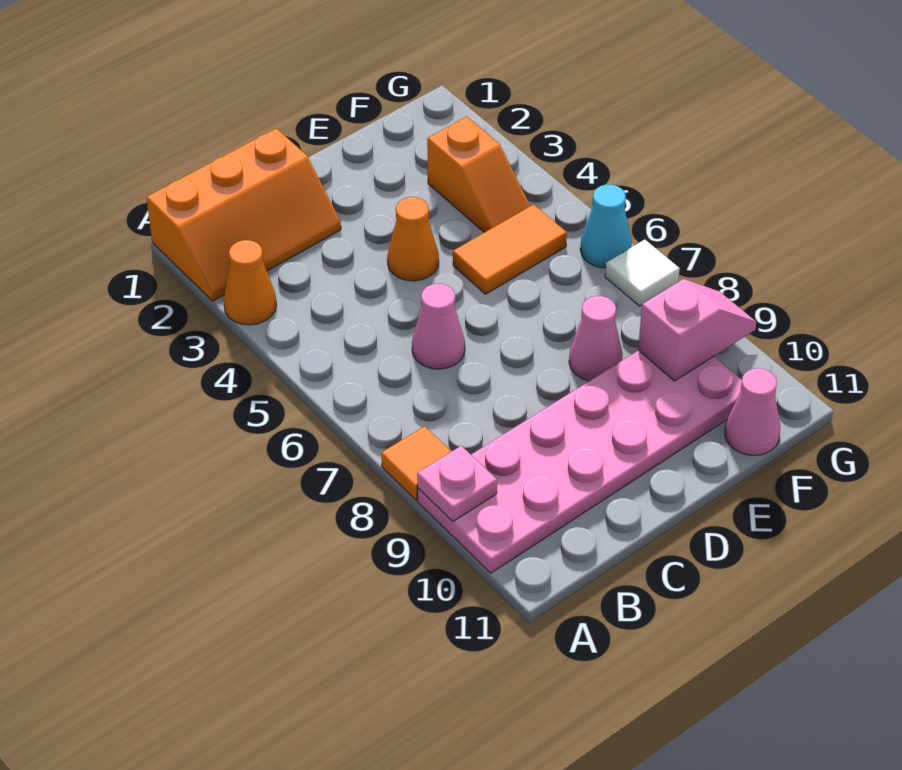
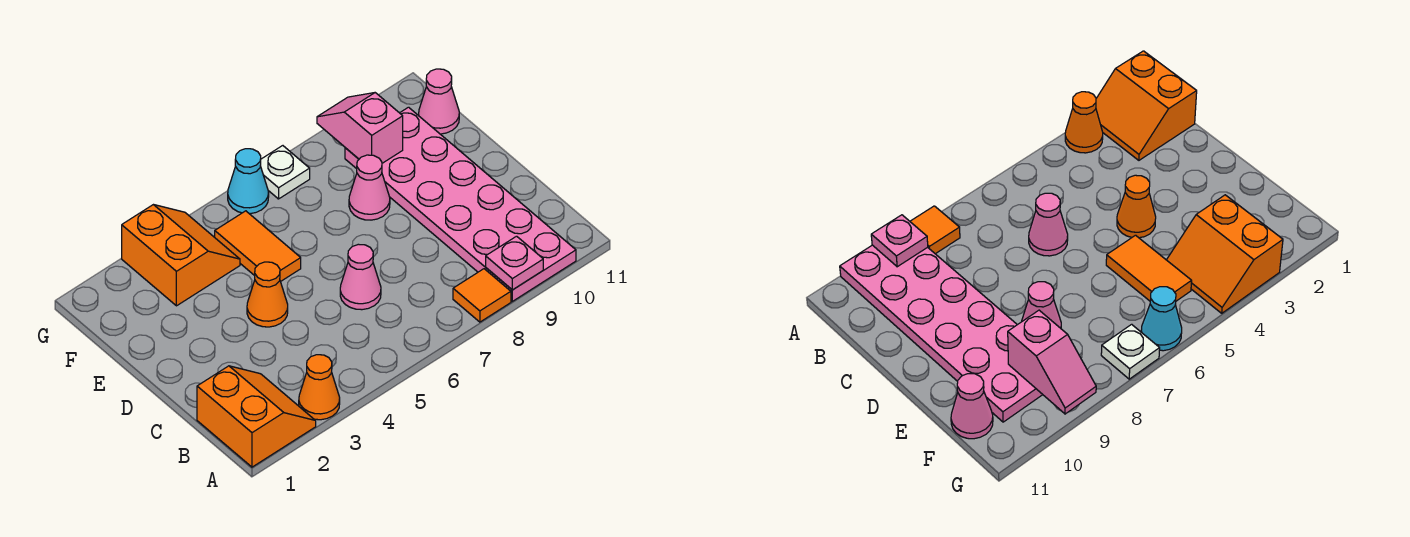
orange 2x3 slope [146,128,341,301] -> orange 2x2 slope [197,366,316,467]
orange 1x2 slope [427,116,530,233] -> orange 2x2 slope [122,205,240,306]
white 1x1 tile [605,240,680,306] -> white 1x1 plate [260,146,310,199]

